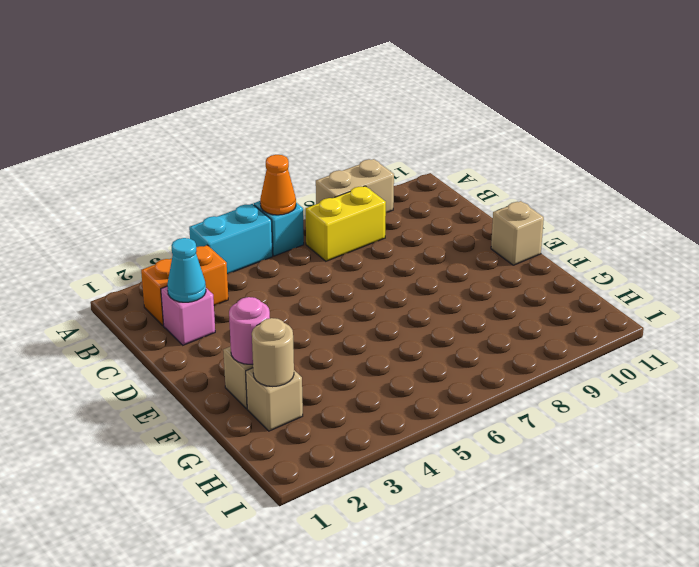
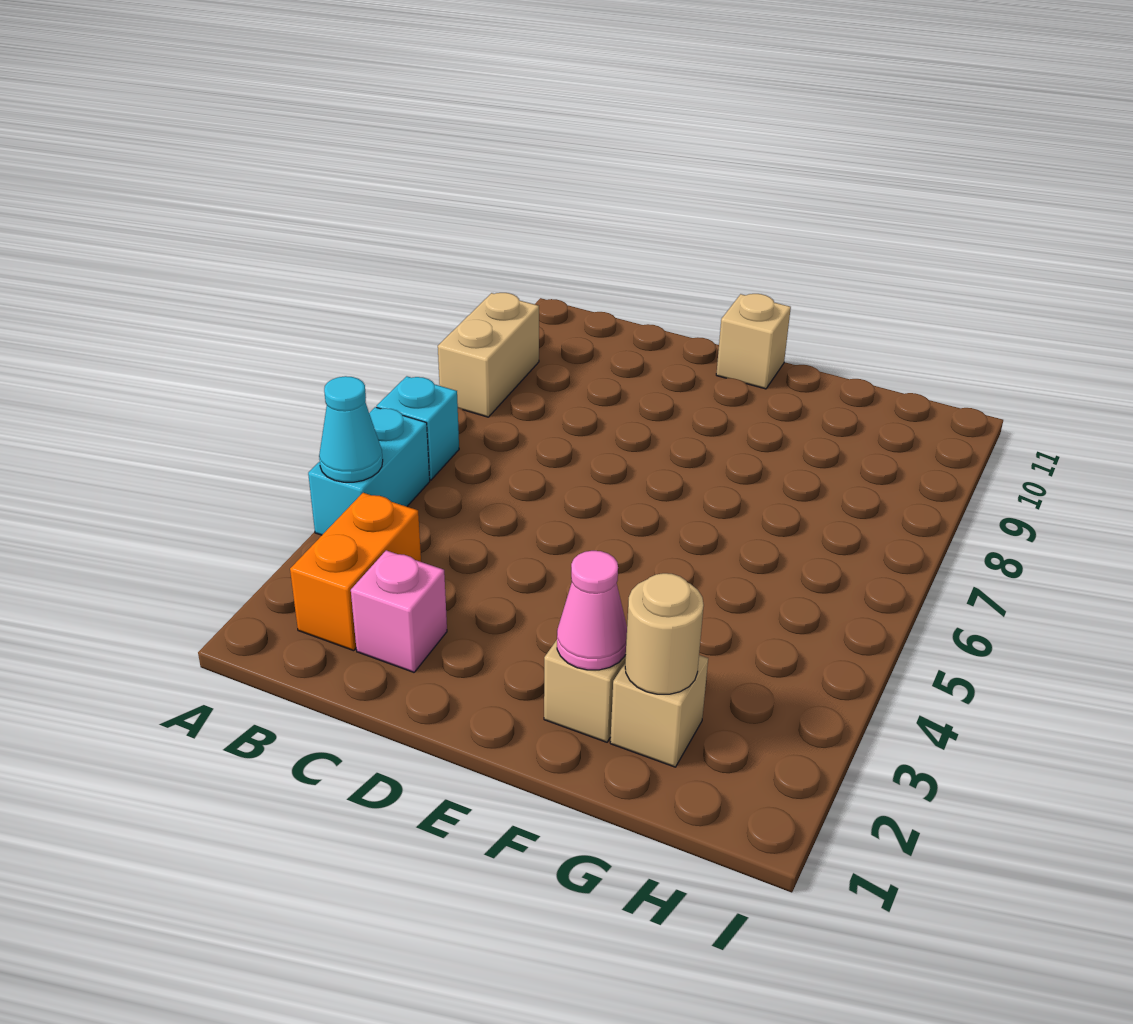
orange 1x1 cone [260,155,296,215] -> none
yellow 1x2 brick [306,186,386,261] -> none
cyan 1x1 cone [167,238,206,302] -> cyan 1x1 cone moved to [319,376,383,482]
pink 1x1 round brick [229,297,270,364] -> pink 1x1 cone [557,551,627,670]

